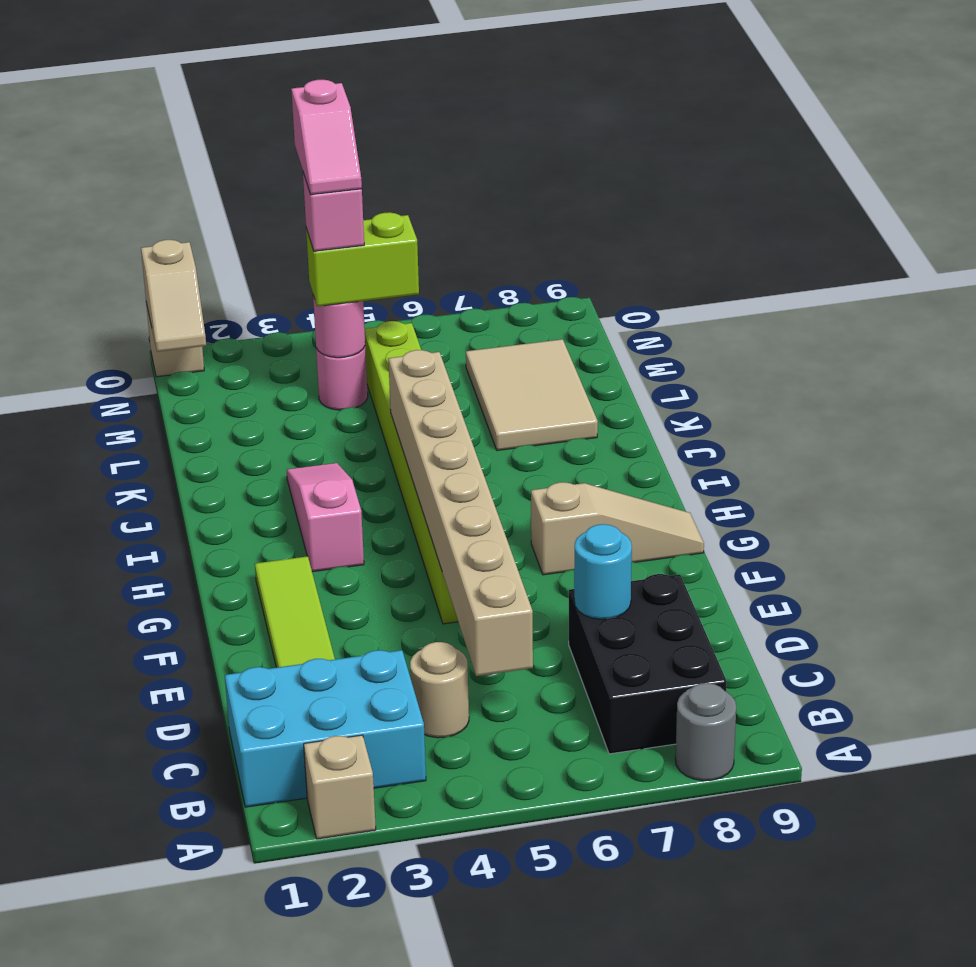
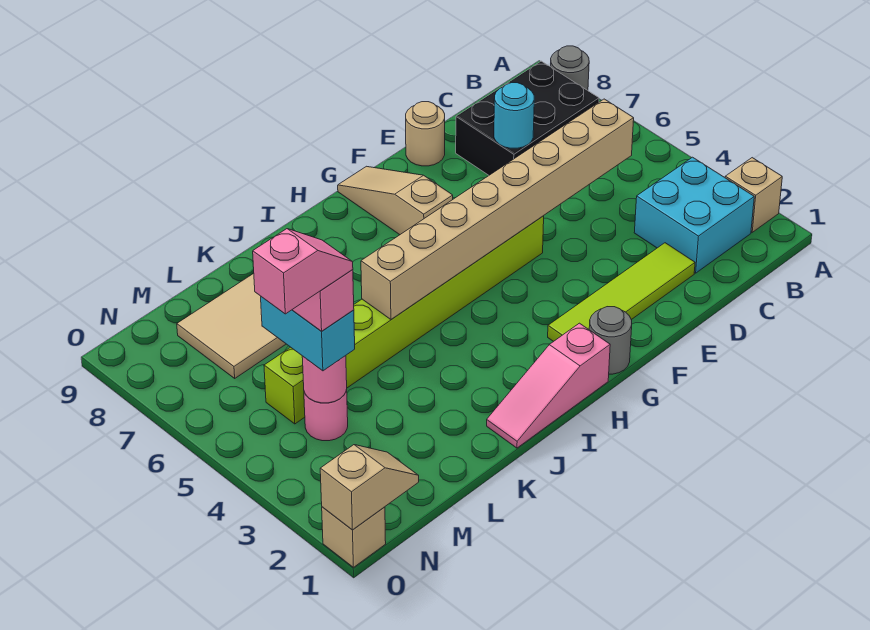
cyan 2x3 brick [225,650,426,807] -> cyan 2x2 brick [634,157,754,273]
tan 1x1 round brick [410,642,469,738] -> tan 1x1 round brick moved to [406,102,445,166]
none -> grey 1x1 round brick [589,307,632,374]
pink 1x3 slope [287,463,364,572] -> pink 1x3 slope moved to [487,323,610,448]
lime 1x2 brick [306,212,419,307] -> cyan 1x2 brick [261,297,355,371]

